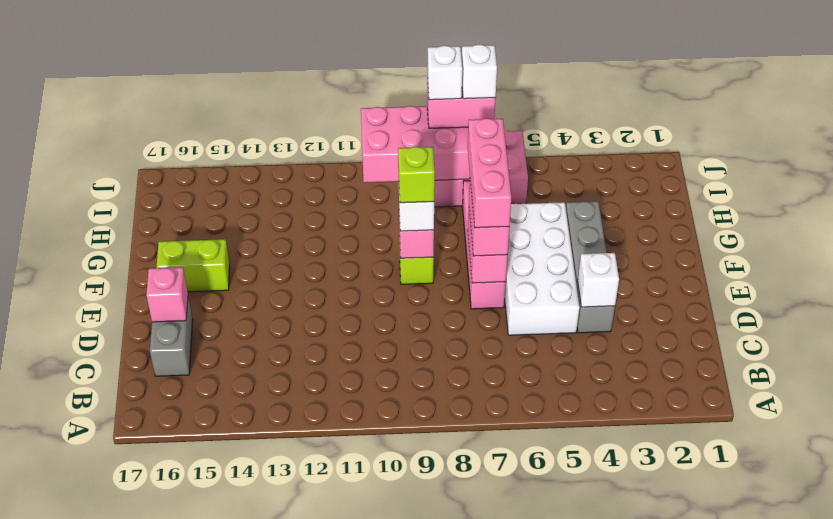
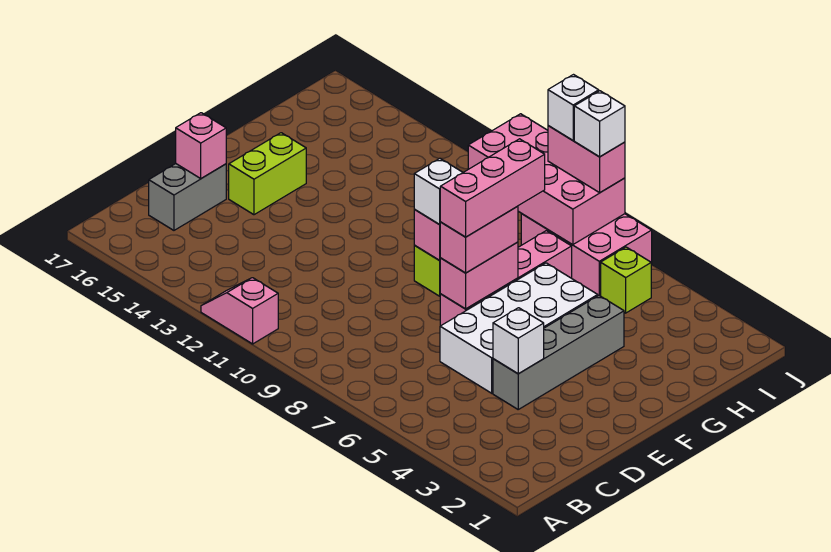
none -> pink 1x2 slope [201,278,278,344]
lime 1x1 brick [398,147,435,203] -> lime 1x1 brick moved to [601,247,651,313]
lime 1x2 brick [157,239,230,292] -> lime 1x2 brick turned to [229,133,306,215]

